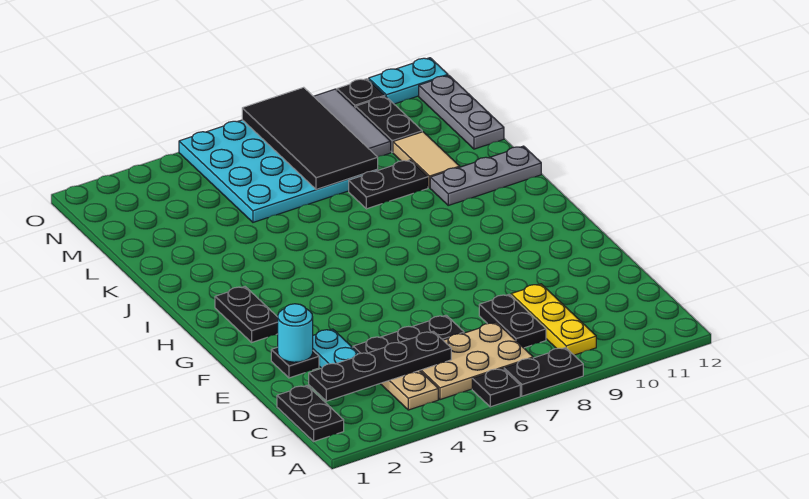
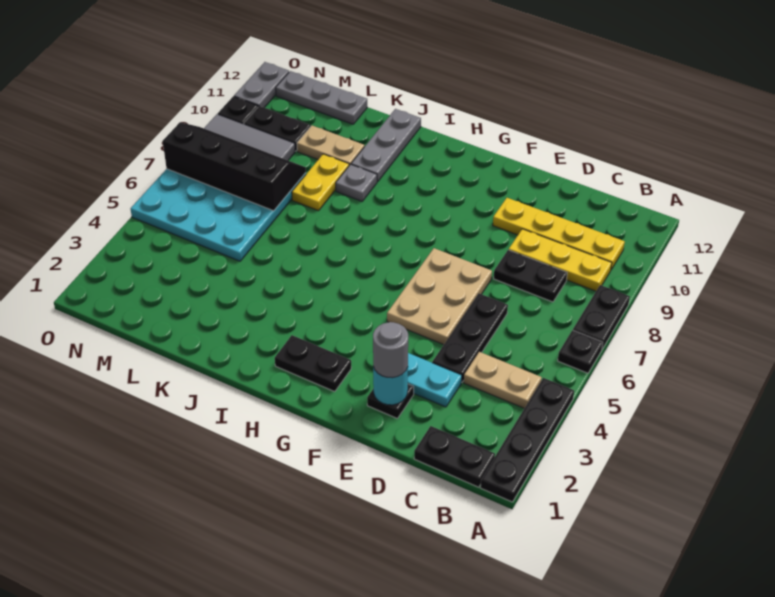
tan 2x3 plate [420,323,533,400] -> tan 2x3 plate moved to [387,248,492,345]
none -> yellow 1x4 plate [493,198,625,269]
black 1x4 plate [309,331,451,401] -> black 1x4 plate moved to [480,378,574,502]
none -> grey 1x1 round brick [373,322,408,378]
none -> grey 1x1 plate [336,164,377,201]
black 1x2 plate [349,160,428,209] -> yellow 1x2 plate [292,154,349,211]
tan 1x2 tile [393,132,460,188] -> tan 1x2 plate [297,126,364,165]
black 2x4 tile [242,87,378,190] -> black 2x4 slope [163,122,306,211]
cyan 1x2 plate [369,58,448,104] -> grey 1x2 plate [234,62,289,108]

